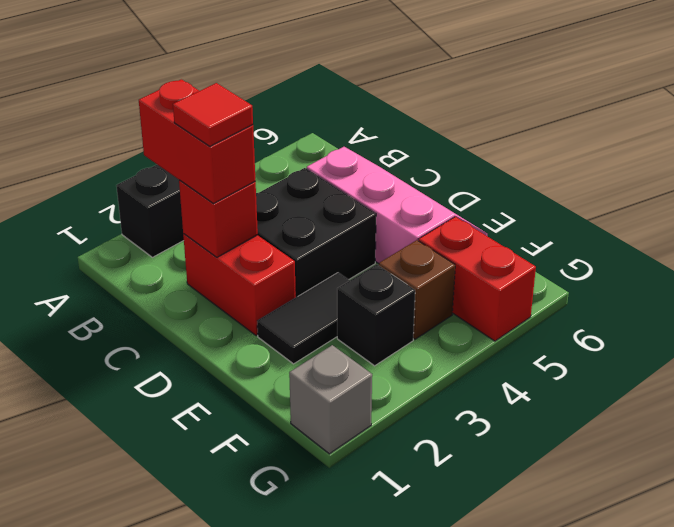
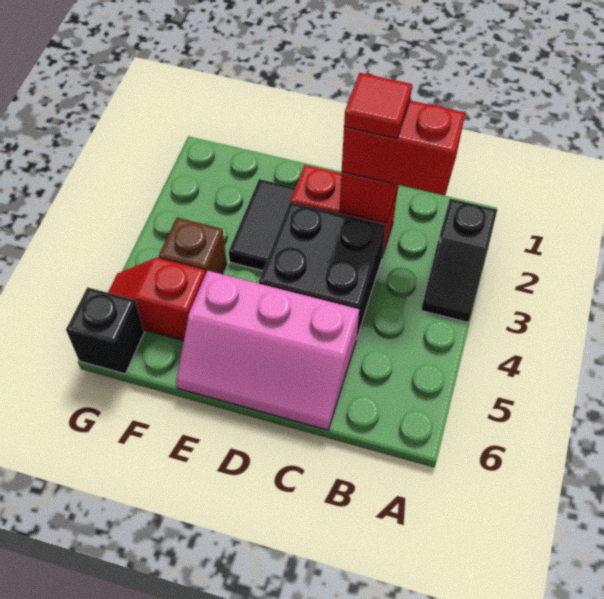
black 1x1 brick [337,264,415,366] -> black 1x1 brick moved to [66,287,144,374]
red 1x2 brick [419,217,536,341] -> red 1x2 slope [108,258,206,341]
grey 1x1 brick [289,345,372,454] -> none

